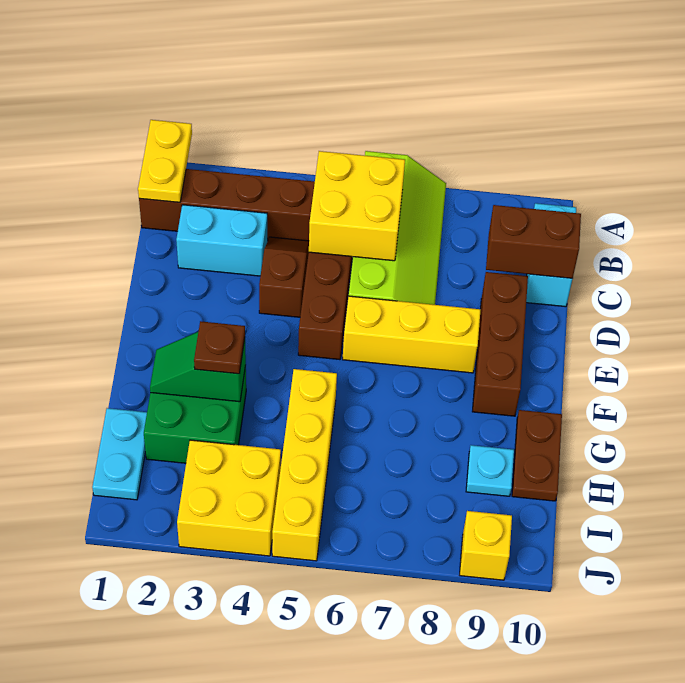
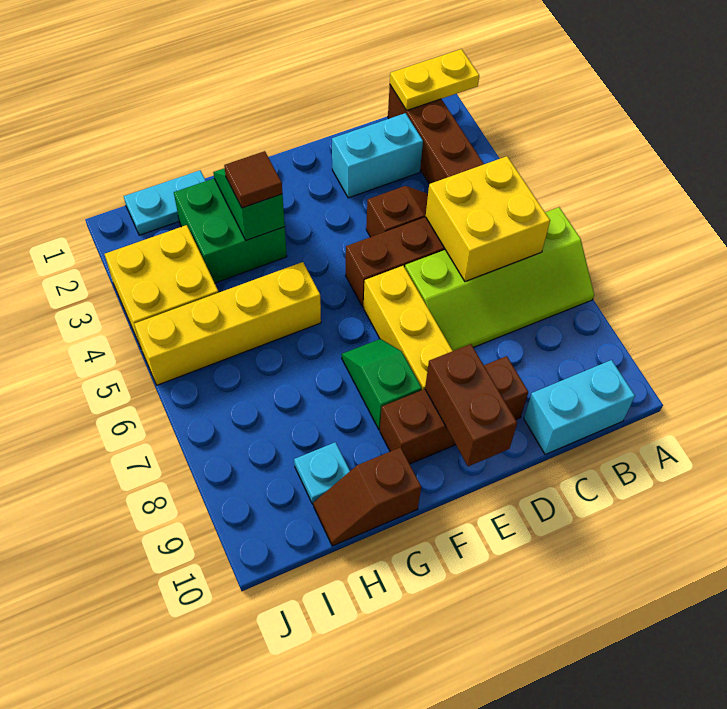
cyan 1x2 brick [176,205,268,276] -> cyan 1x2 brick turned to [332,113,423,198]
brown 1x2 brick [486,205,581,278] -> brown 1x2 brick moved to [425,344,517,466]
none -> green 1x2 slope [342,339,422,430]
brown 1x1 plate [194,321,245,374] -> brown 1x1 tile [224,151,283,208]
brown 1x2 plate [512,410,562,501] -> brown 1x2 slope [313,447,421,546]
yellow 1x1 brick [460,511,512,580] -> none

